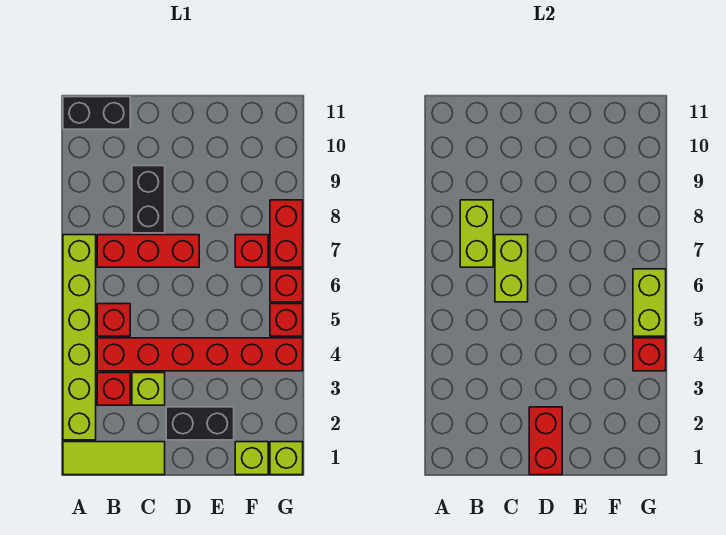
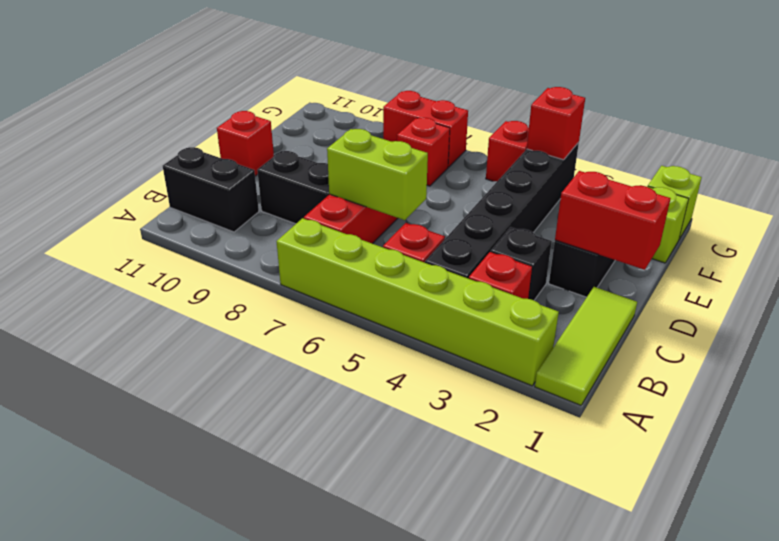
black 1x2 brick [63,97,130,129] -> black 1x2 brick turned to [163,147,259,232]
red 1x6 brick [97,338,303,371] -> black 1x6 brick [425,142,579,279]
lime 1x2 brick [460,200,493,267] -> none
lime 1x1 brick [132,373,165,405] -> black 1x1 brick [491,227,552,300]
lime 1x2 brick [633,269,666,336] -> none
red 1x1 brick [270,269,303,302] -> red 1x1 brick moved to [217,111,274,176]

